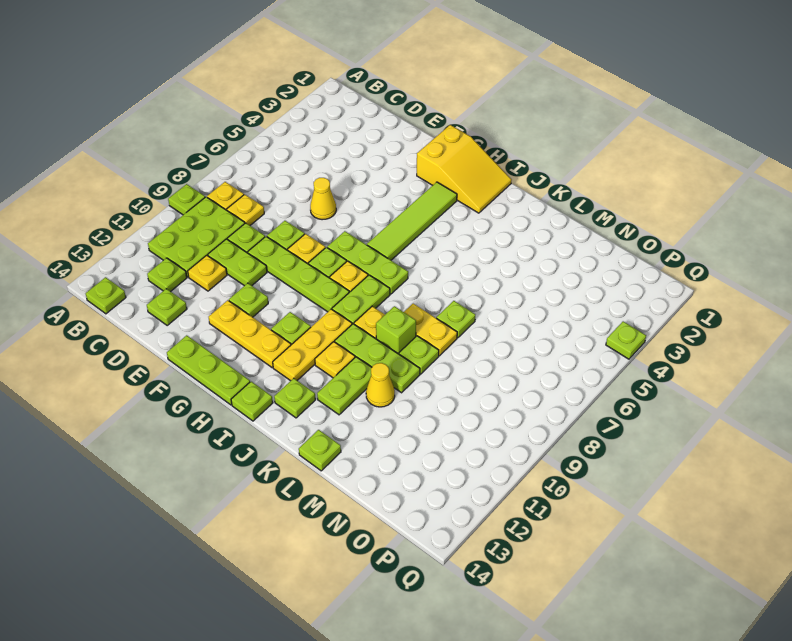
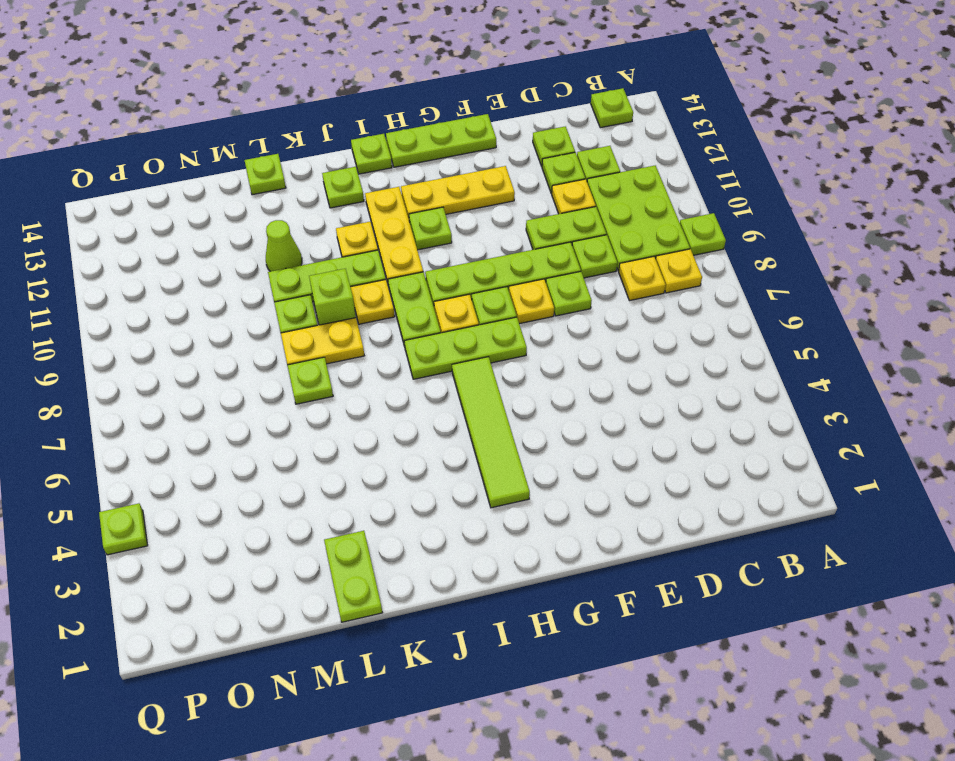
yellow 1x1 cone [310,178,336,220] -> none
lime 1x1 plate [229,283,268,317] -> lime 1x1 plate moved to [542,153,585,193]
yellow 2x3 slope [417,125,512,213] -> none
lime 1x2 plate [317,357,372,415] -> lime 1x2 plate moved to [324,531,382,622]
yellow 1x1 cone [366,363,395,407] -> lime 1x1 cone [266,220,302,272]

